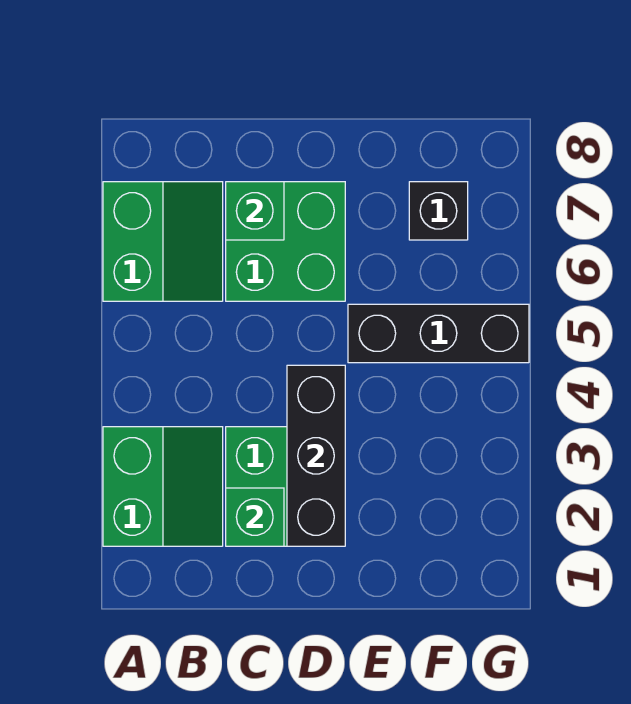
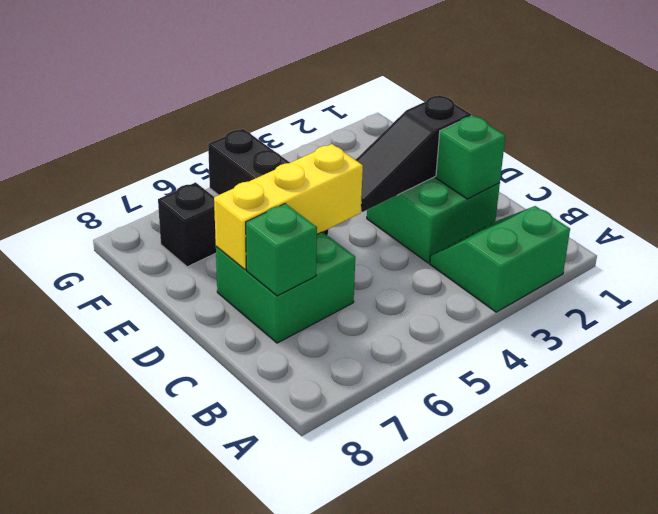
green 2x2 slope [103,182,223,301] -> none
black 1x3 brick [287,365,345,546] -> black 1x3 slope [356,95,471,212]
none -> yellow 1x3 brick [214,144,363,270]

